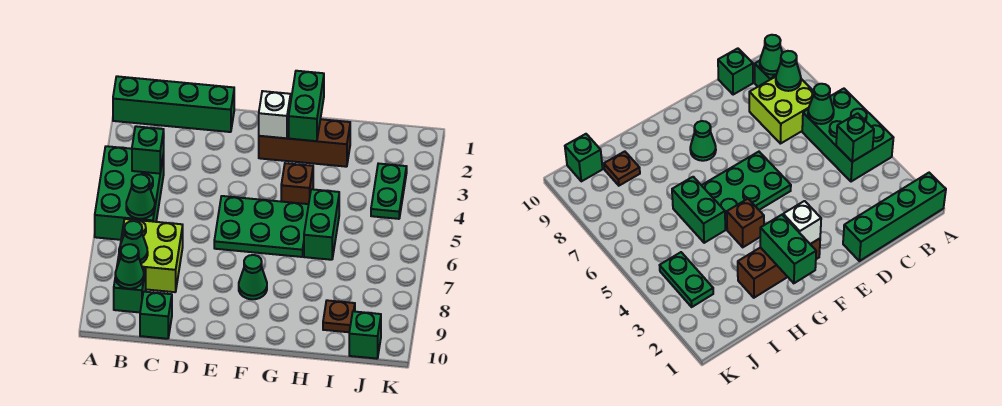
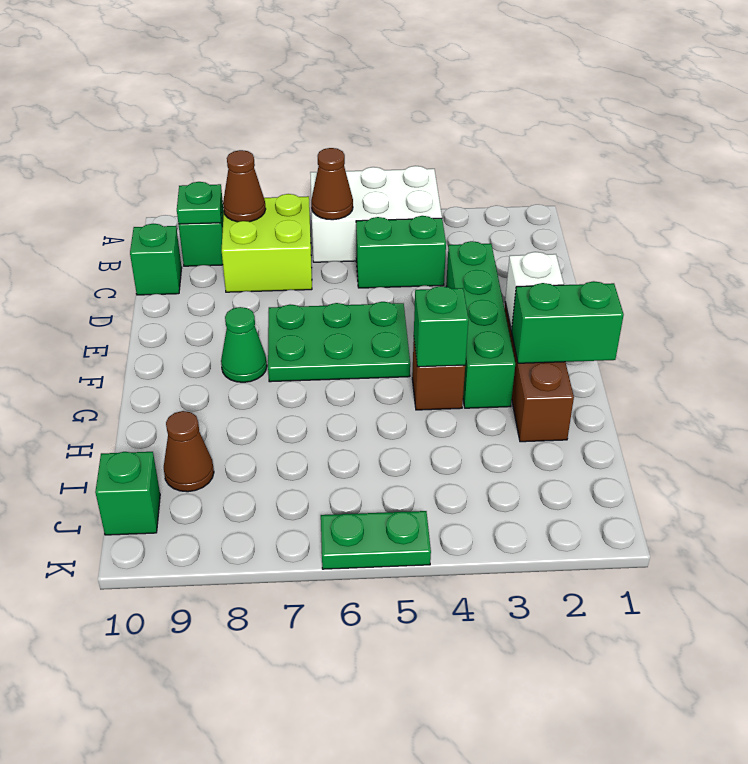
green 1x4 brick [113,76,234,132] -> green 1x4 brick moved to [446,241,515,408]
green 2x3 brick [95,146,164,240] -> white 2x3 brick [310,166,442,262]
green 1x1 brick [132,126,164,174] -> green 1x1 brick moved to [414,286,469,367]
green 1x1 cone [126,174,155,219] -> brown 1x1 cone [311,148,353,220]
green 1x1 cone [119,221,148,263] -> brown 1x1 cone [223,150,266,222]
green 1x1 cone [115,244,144,289] -> green 1x1 plate [177,182,222,224]
green 2x3 plate [214,196,309,257] -> green 2x3 plate turned to [268,302,410,382]
green 1x2 brick [304,189,339,260] -> green 1x2 brick moved to [356,216,446,288]
brown 1x1 plate [323,300,355,332] -> brown 1x1 cone [164,411,214,492]
green 1x2 plate [371,163,407,219] -> green 1x2 plate moved to [321,511,431,569]

